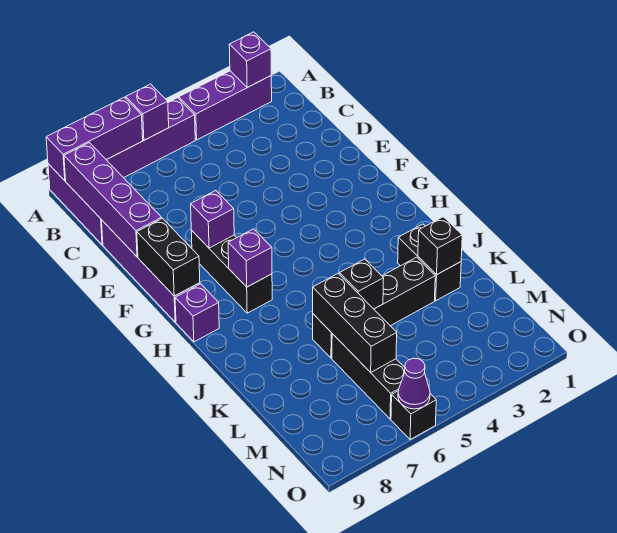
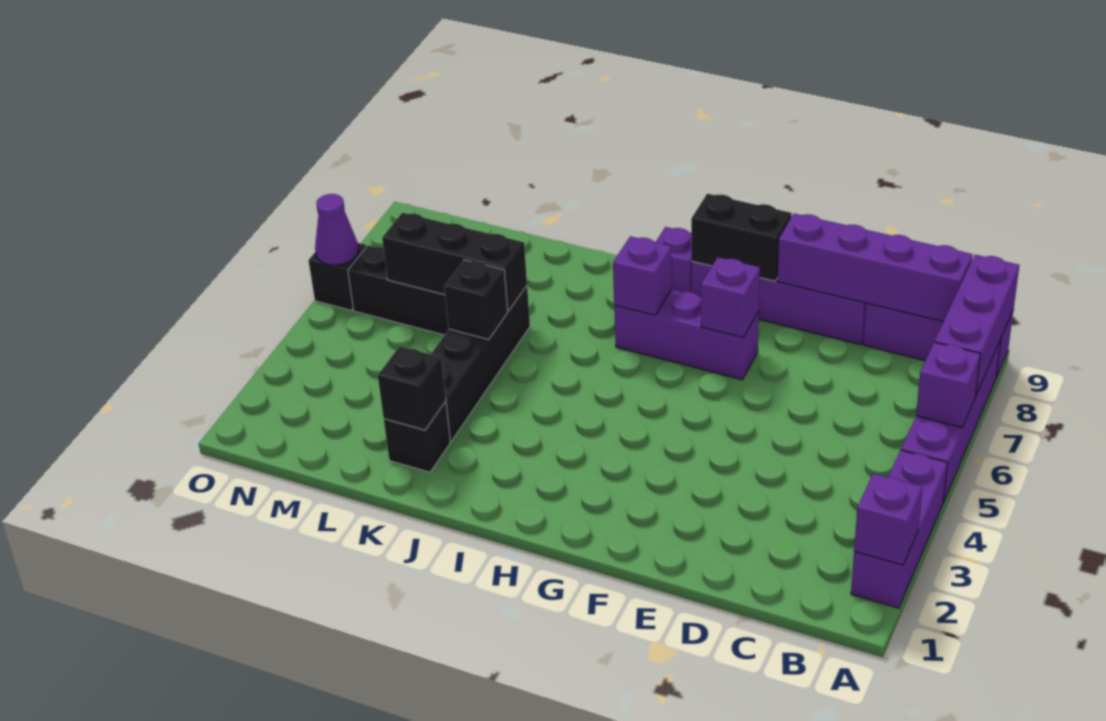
black 1x3 brick [191,231,272,313] -> purple 1x3 brick [614,289,759,380]
black 1x2 brick [398,224,461,301] -> black 1x1 brick [384,401,451,472]

